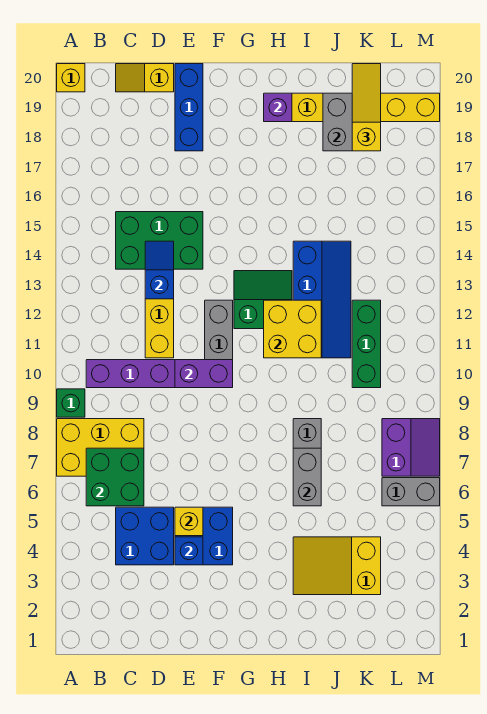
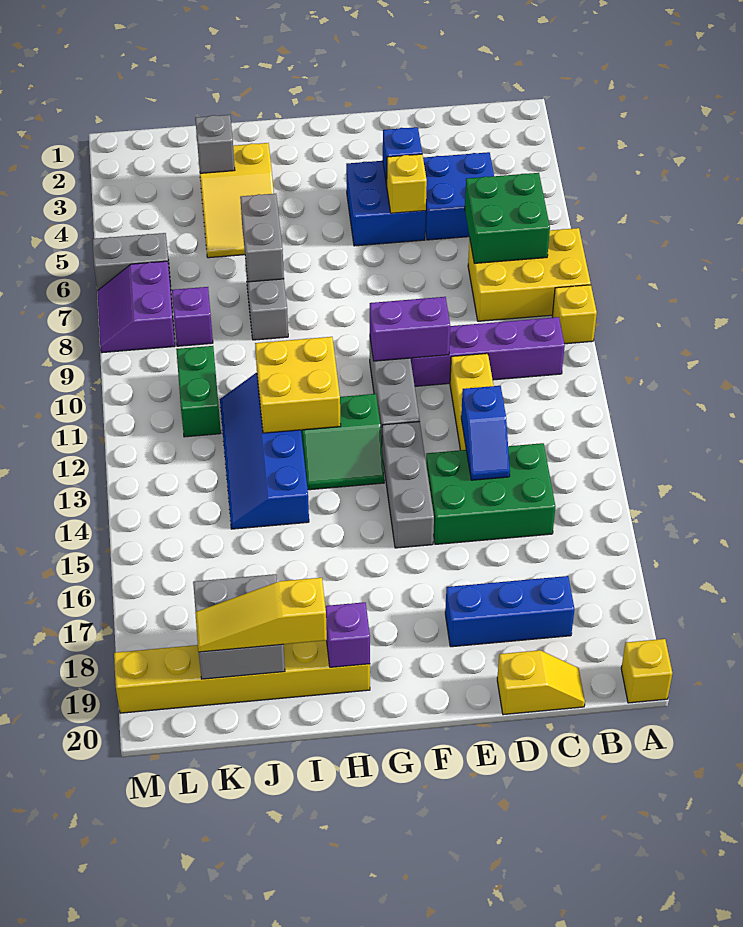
green 1x1 brick [57,389,85,417] -> yellow 1x1 brick [552,285,597,344]
blue 1x3 brick [175,64,203,151] -> blue 1x3 brick turned to [445,576,575,647]
none -> grey 1x3 brick [382,422,434,548]
yellow 2x3 slope [293,537,381,595] -> yellow 2x3 slope turned to [199,143,274,258]
none -> grey 1x1 brick [195,115,235,173]
none -> purple 1x1 brick [172,287,213,346]
green 1x3 brick [352,300,381,388] -> green 1x2 brick [176,346,221,437]
yellow 1x3 slope [352,64,381,151] -> yellow 1x3 slope turned to [195,578,327,652]

